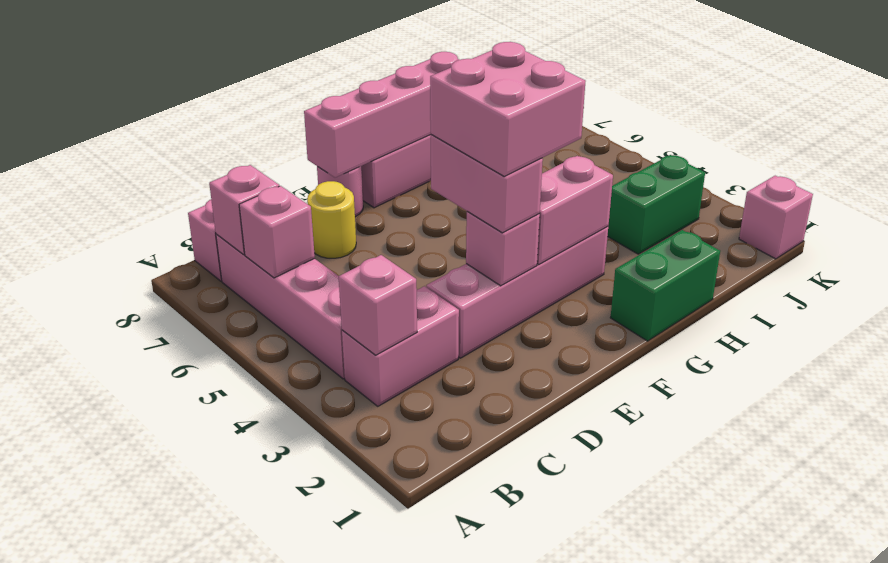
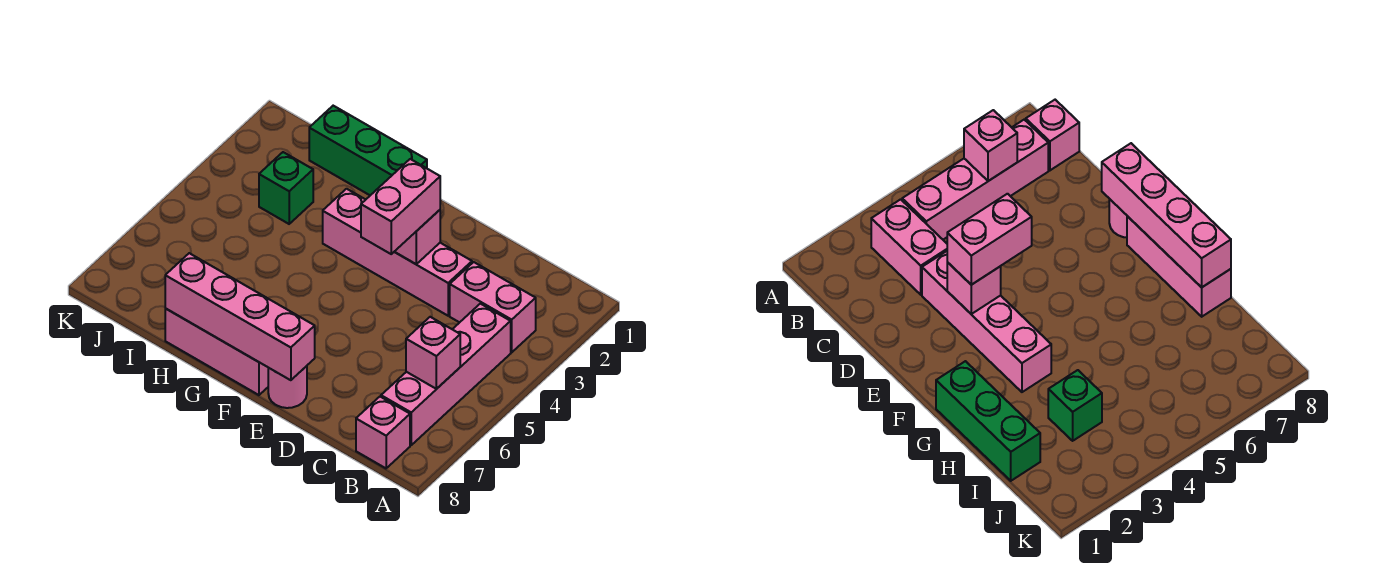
pink 1x1 brick [339,255,417,355] -> none
pink 1x1 brick [209,165,279,255] -> none
yellow 1x1 round brick [307,181,356,258] -> none
pink 2x2 brick [430,42,586,176] -> none
pink 1x2 brick [537,156,613,264] -> none
green 1x2 brick [610,230,720,341] -> green 1x3 brick [309,106,427,195]
green 1x2 brick [608,155,705,254] -> green 1x1 brick [259,152,313,224]
pink 1x1 brick [739,176,813,259] -> none

